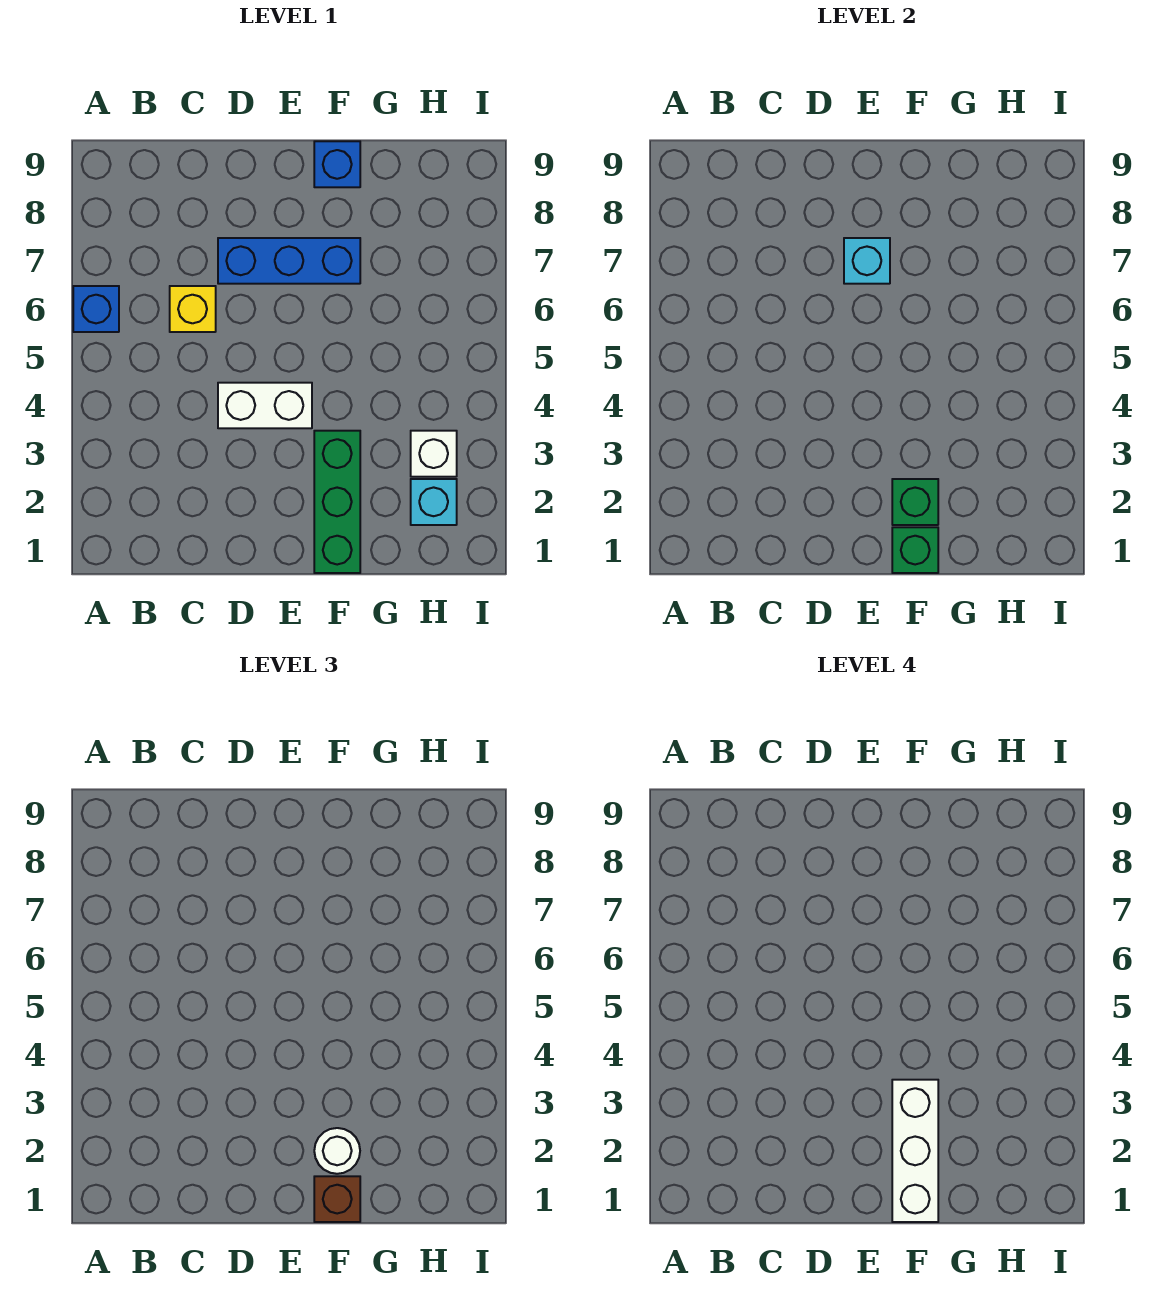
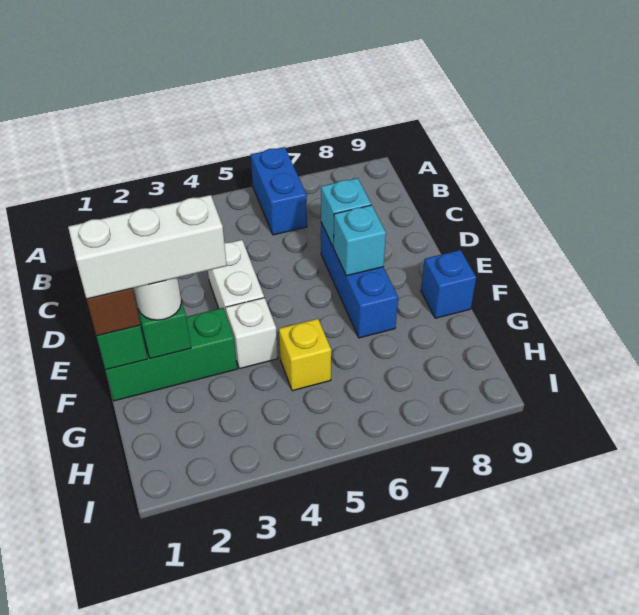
blue 1x1 brick [73,286,119,332] -> blue 1x2 brick [251,147,307,235]
yellow 1x1 brick [170,286,216,332] -> yellow 1x1 brick moved to [279,319,331,391]
cyan 1x1 brick [411,479,457,525] -> cyan 1x1 brick moved to [321,178,371,247]
white 1x1 brick [411,431,457,477] -> white 1x1 brick moved to [226,298,278,369]

